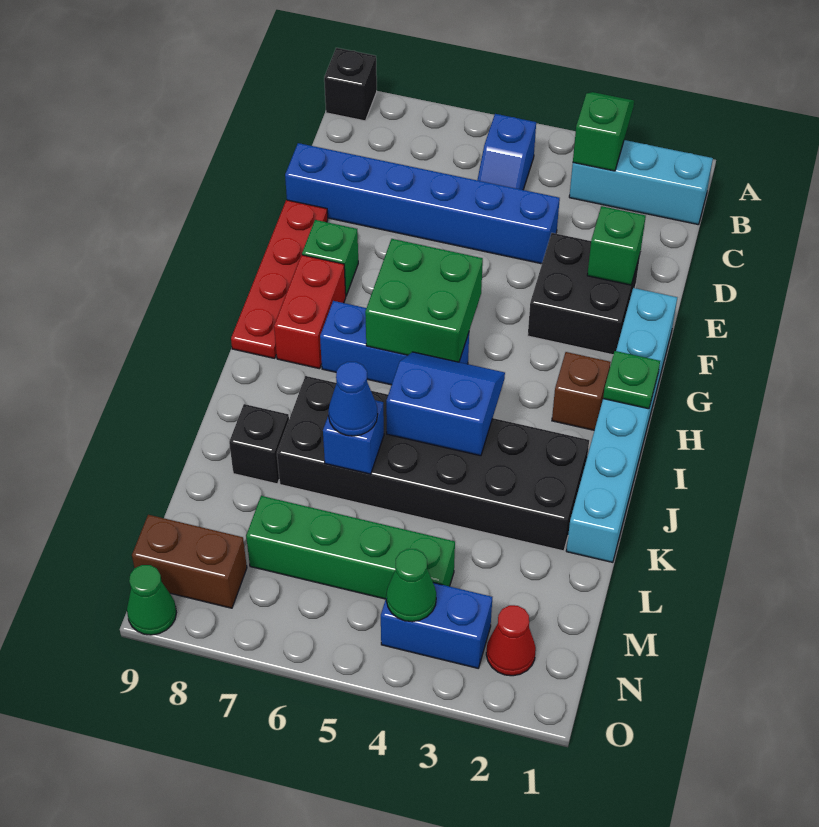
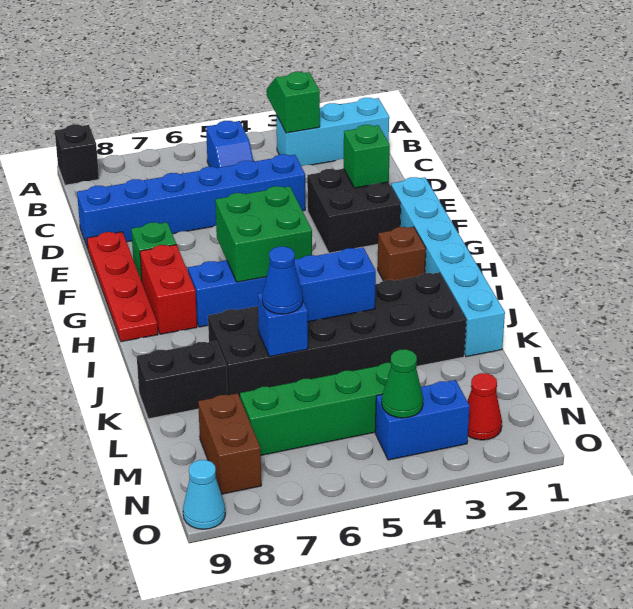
green 1x1 plate [603,351,660,409] -> none
black 1x1 brick [229,404,289,484] -> black 1x2 brick [137,341,227,419]
brown 1x2 brick [132,515,247,608] -> brown 1x2 brick turned to [198,393,261,494]
green 1x1 cone [127,565,176,635] -> cyan 1x1 cone [183,460,225,529]

